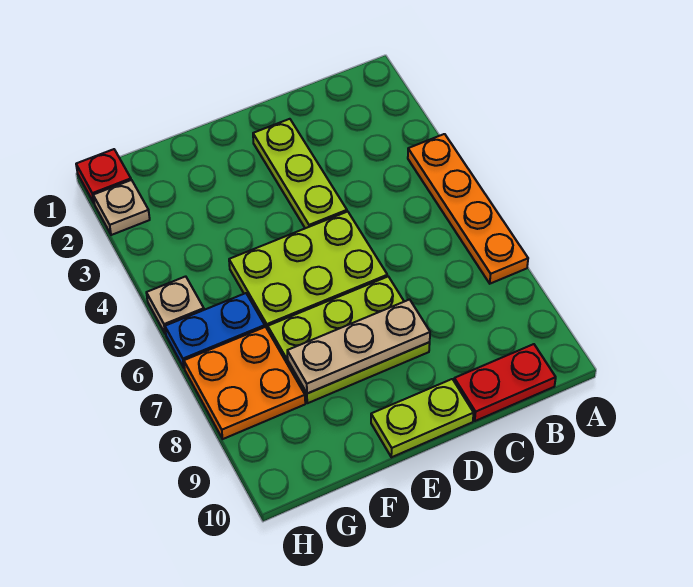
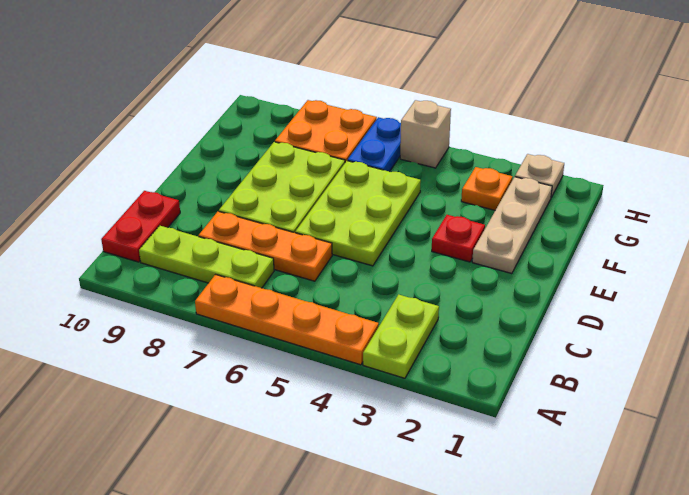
none -> orange 1x3 plate [199,211,332,281]
lime 1x3 plate [253,119,347,228] -> lime 1x3 plate moved to [139,226,274,288]
tan 1x3 plate [287,299,430,394] -> tan 1x3 plate moved to [472,177,552,274]
lime 1x2 plate [371,379,474,457] -> lime 1x2 plate moved to [363,294,439,378]
none -> orange 1x1 plate [461,167,512,210]
red 1x1 plate [76,149,131,203] -> red 1x1 plate moved to [432,215,485,262]
tan 1x1 plate [146,276,204,334] -> tan 1x1 brick [400,100,451,168]

